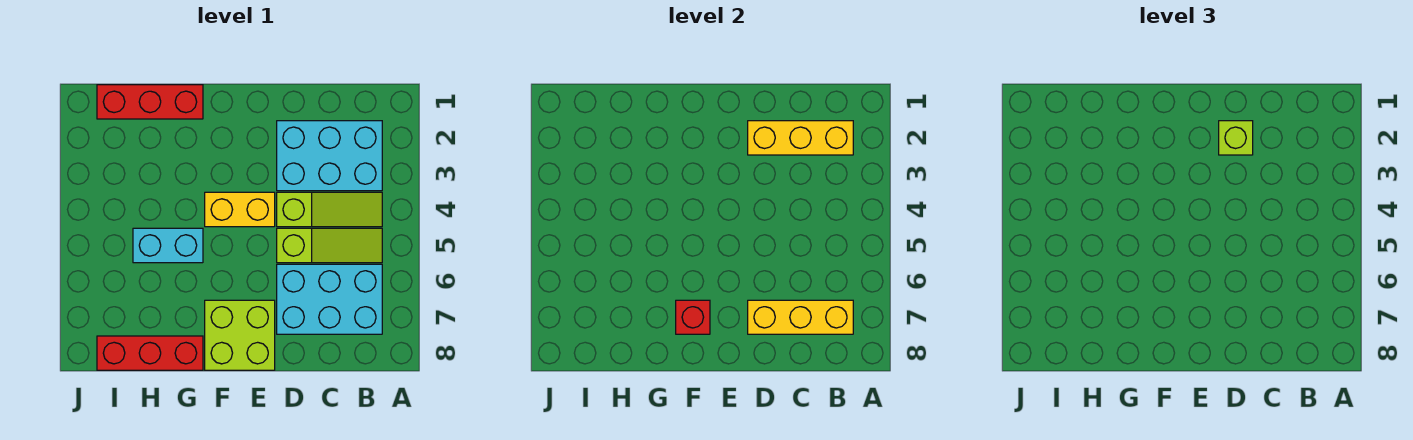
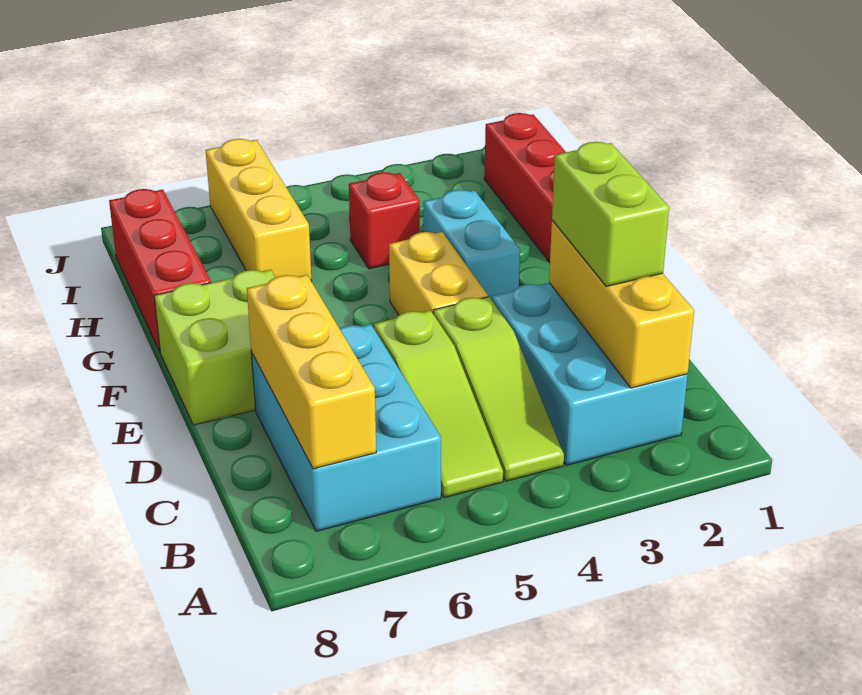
lime 1x1 brick [1219,121,1253,155] -> lime 1x2 brick [552,142,669,286]
red 1x1 brick [676,300,710,334] -> red 1x1 brick moved to [349,172,420,269]
cyan 1x2 brick [133,228,203,263] -> cyan 1x2 brick moved to [423,190,520,300]
none -> yellow 1x3 brick [206,139,312,282]

